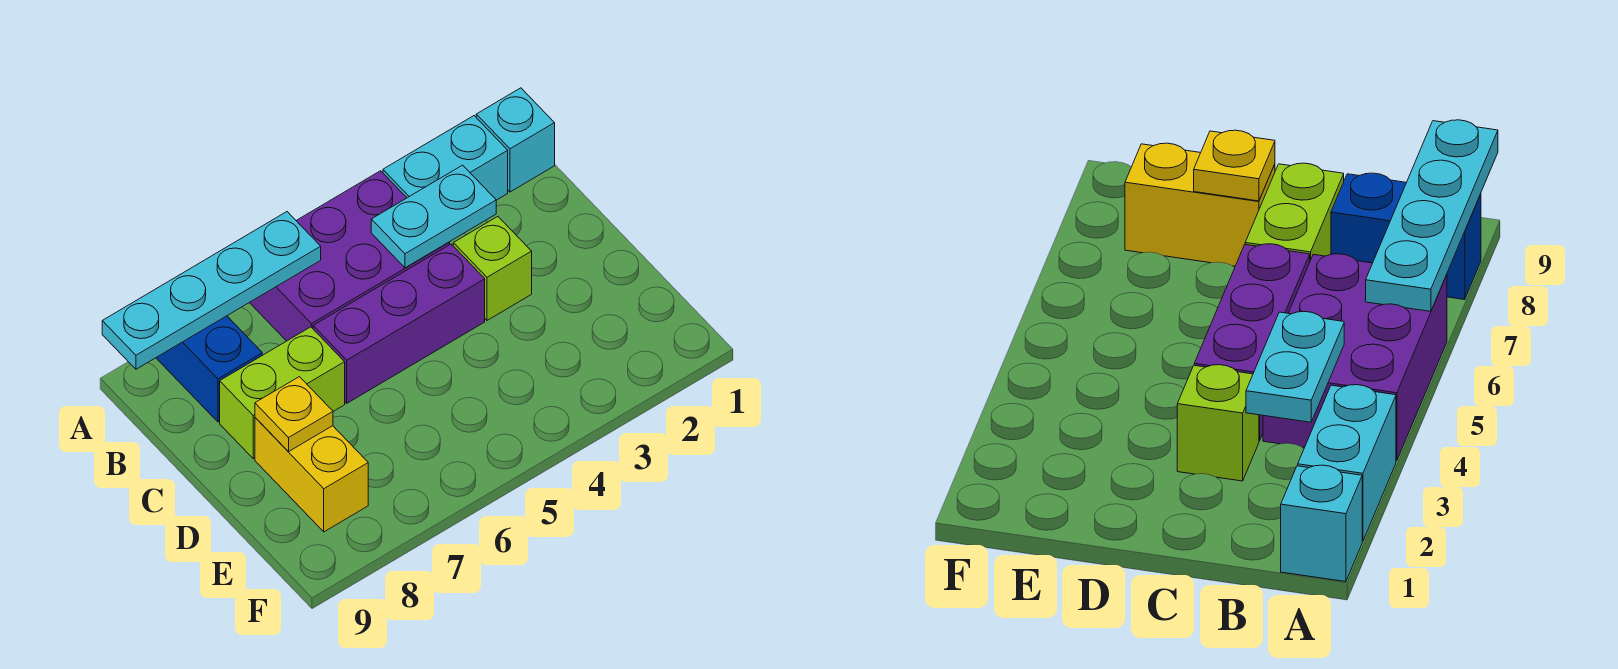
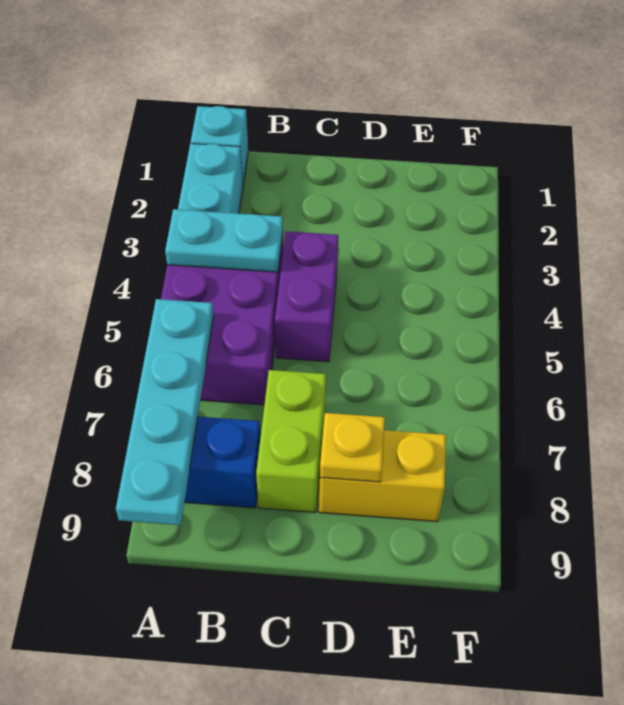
cyan 1x2 plate [371,165,496,268] -> cyan 1x2 plate turned to [165,209,283,272]
lime 1x1 brick [453,217,532,320] -> none
purple 1x3 brick [313,244,485,403] -> purple 1x2 brick [275,231,338,362]

